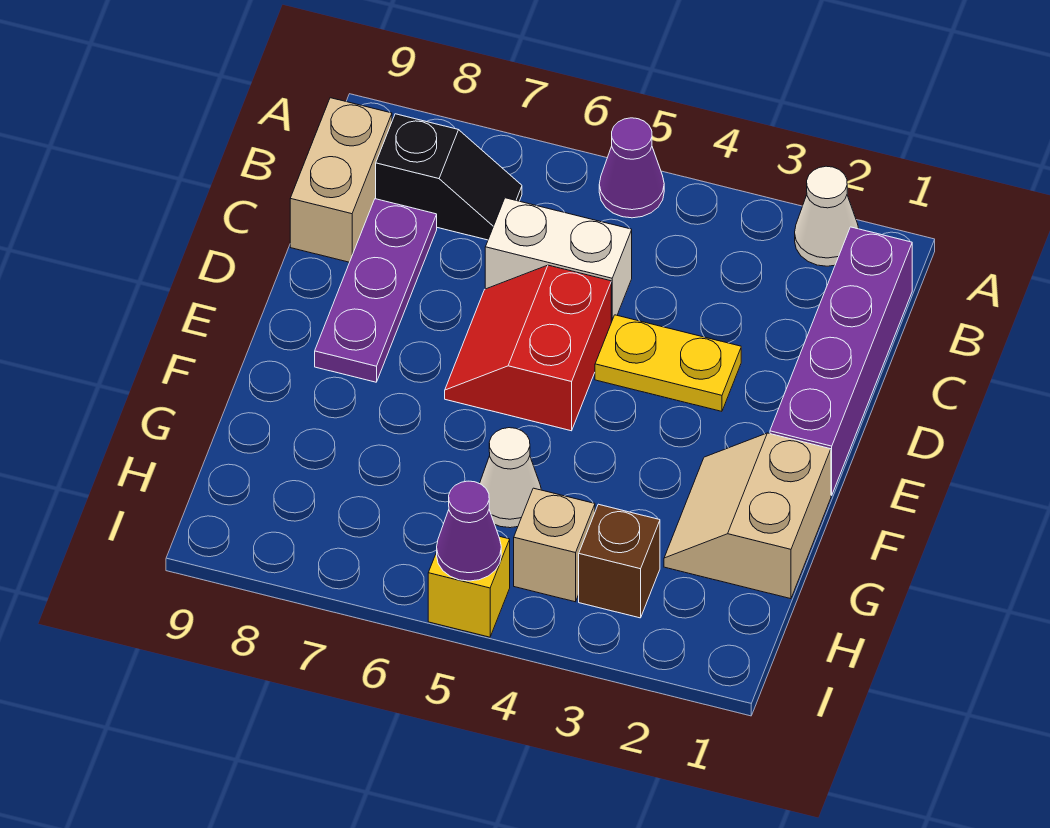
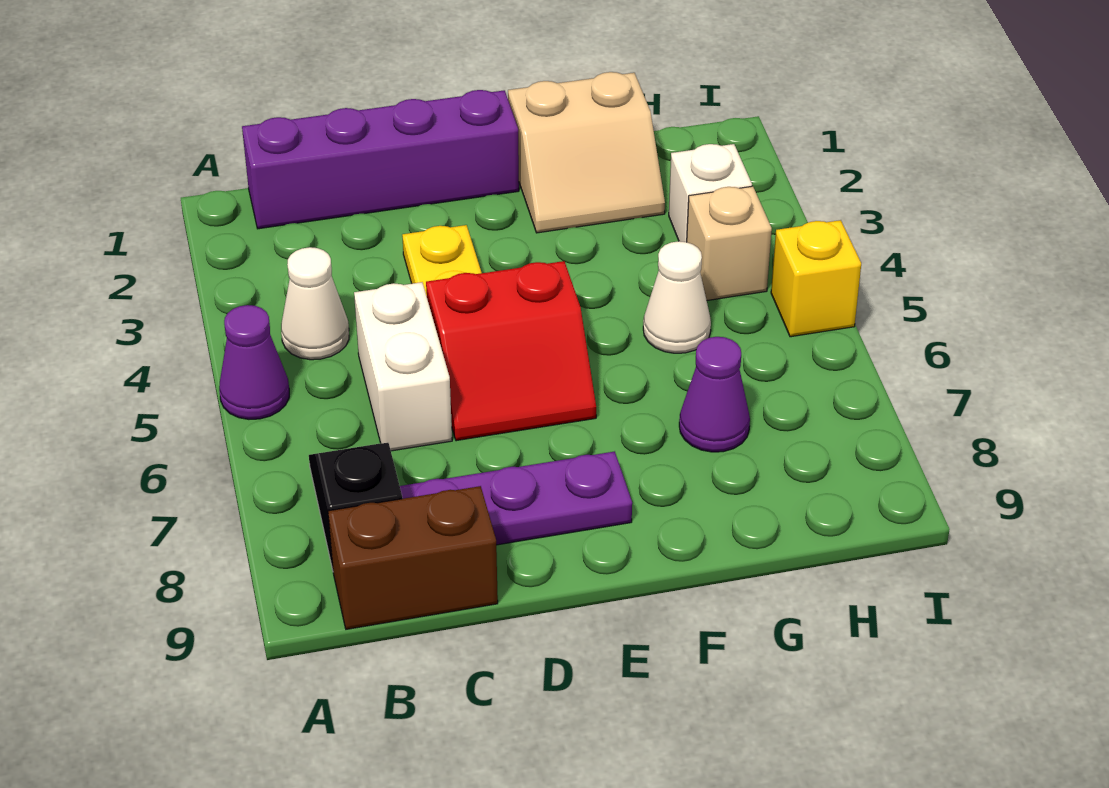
white 1x1 cone [795,166,859,266] -> white 1x1 cone moved to [281,247,349,360]
tan 1x2 brick [290,98,392,262] -> brown 1x2 brick [328,486,498,629]
brown 1x1 brick [579,504,660,618] -> white 1x1 brick [669,144,752,242]
purple 1x1 cone [437,481,501,581] -> purple 1x1 cone moved to [679,337,750,452]

